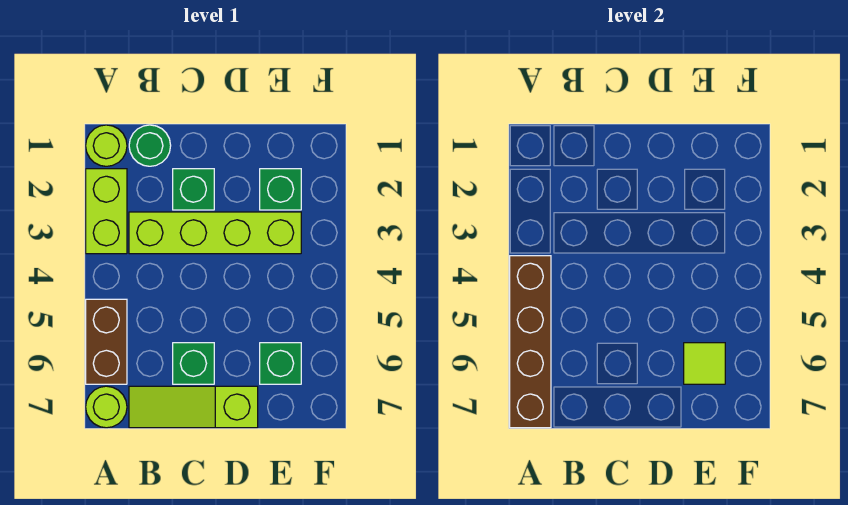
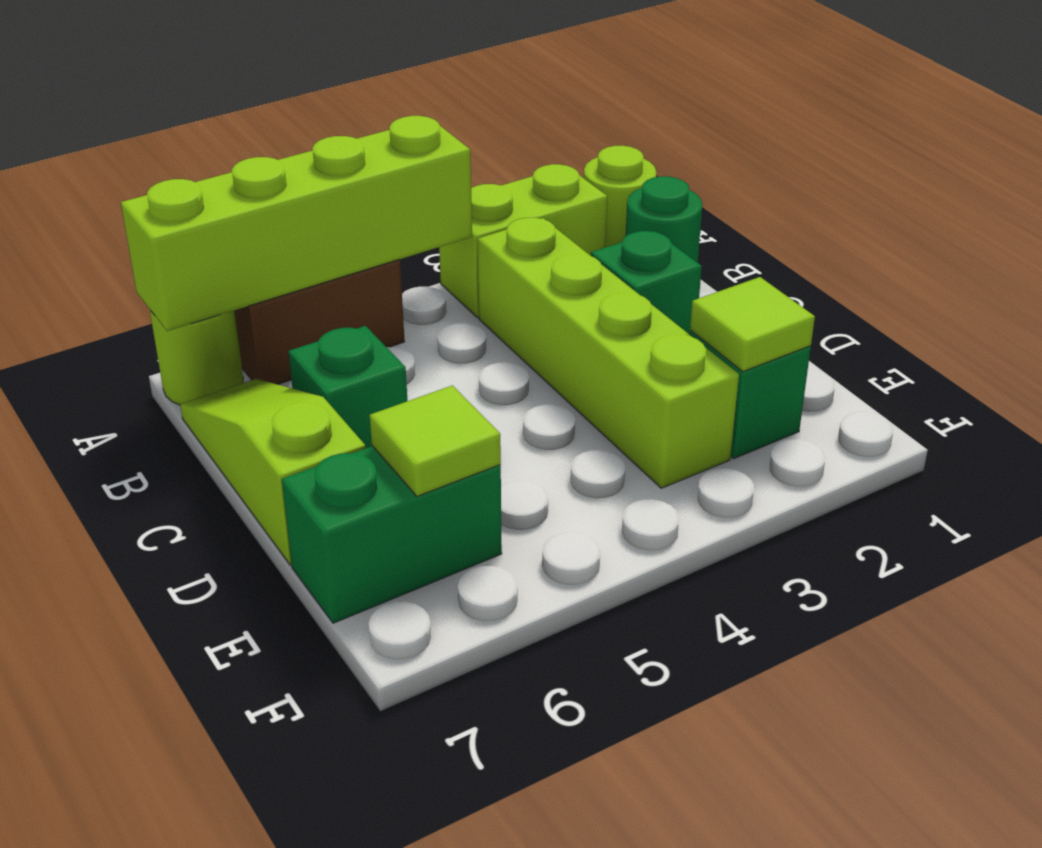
brown 1x4 brick [510,256,551,428] -> lime 1x4 brick [121,116,472,331]
none -> lime 1x1 tile [690,277,815,371]
green 1x1 brick [260,343,301,384] -> green 1x2 brick [282,446,502,623]

